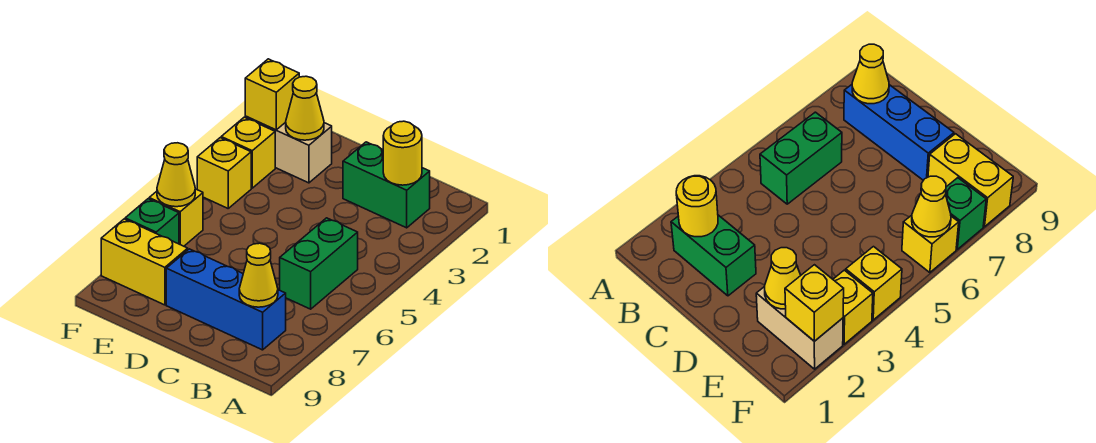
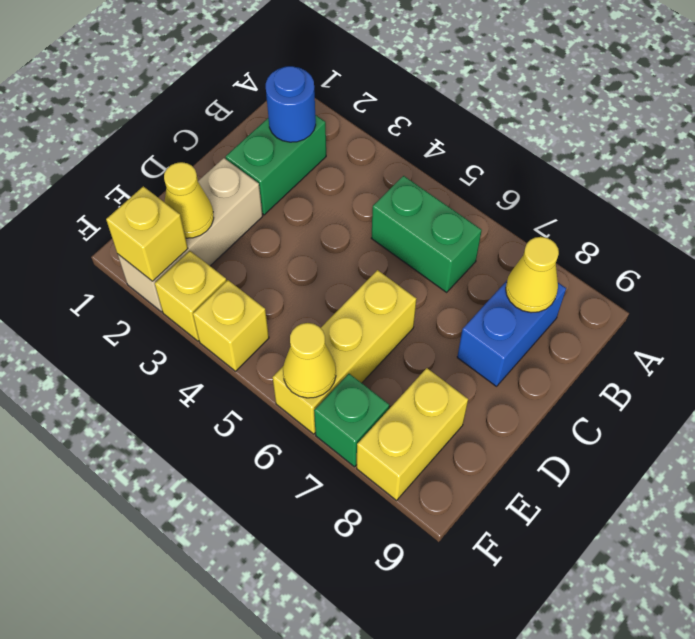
yellow 1x1 round brick [383,121,422,185] -> blue 1x1 round brick [266,66,316,142]
blue 1x3 brick [166,249,286,350] -> blue 1x2 brick [457,281,566,386]
tan 1x2 brick [245,116,332,183] -> tan 1x3 brick [118,158,263,312]
yellow 1x1 brick [149,189,203,246] -> yellow 1x3 brick [273,270,416,434]

